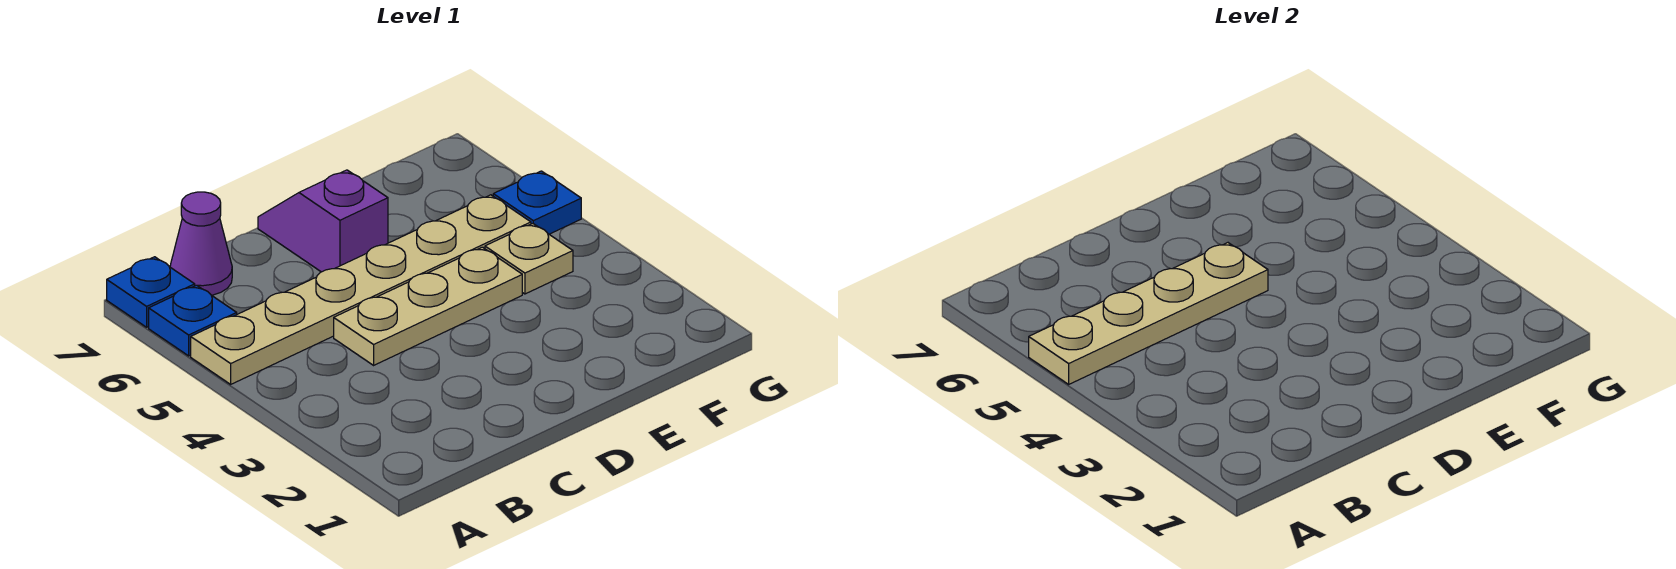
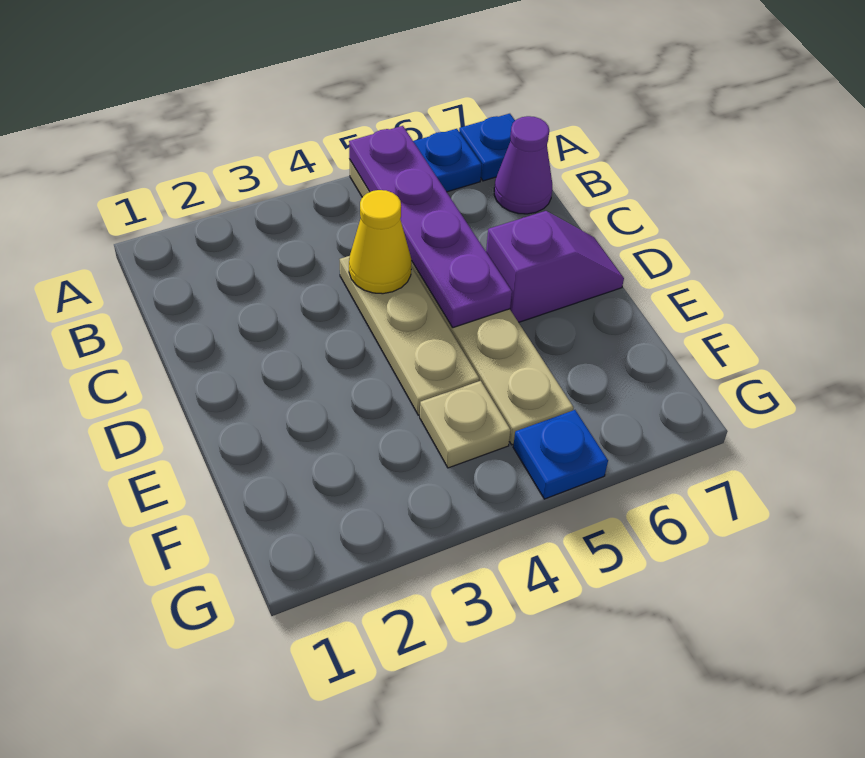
tan 1x4 plate [1029,243,1268,384] -> purple 1x4 plate [349,126,512,328]
none -> yellow 1x1 cone [349,190,412,294]

